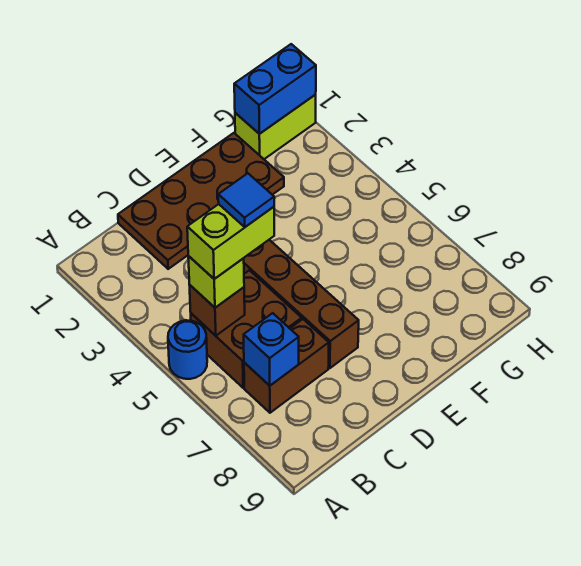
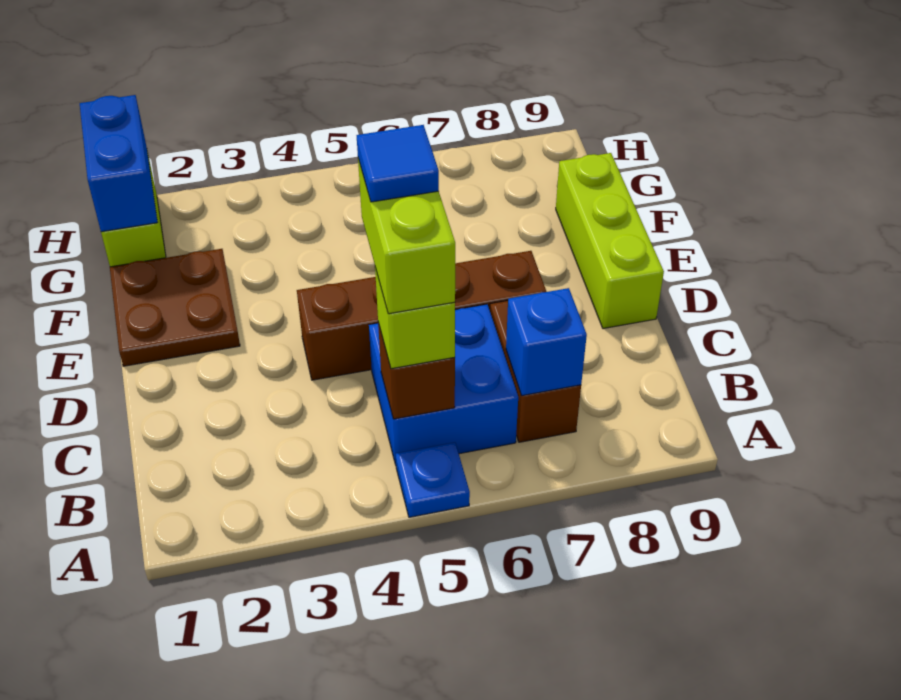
blue 1x1 round brick [168,320,207,379] -> blue 1x1 plate [396,442,470,517]
brown 2x2 brick [191,270,302,388] -> blue 2x2 brick [369,304,518,465]
brown 2x4 plate [118,133,284,269] -> brown 2x2 plate [110,249,240,366]
none -> lime 1x3 brick [556,153,664,329]

